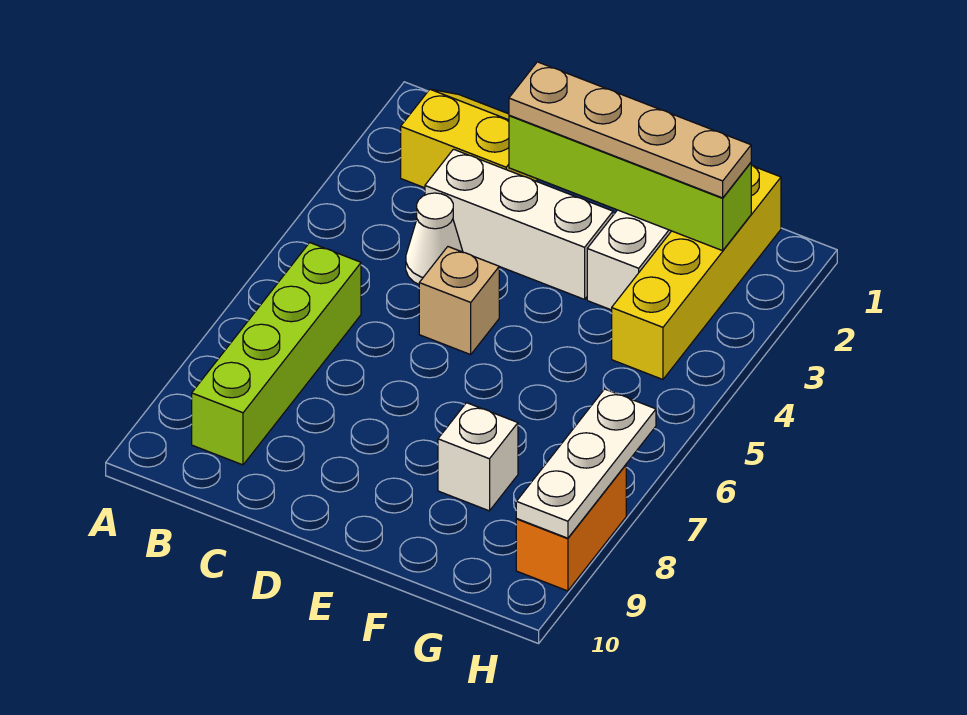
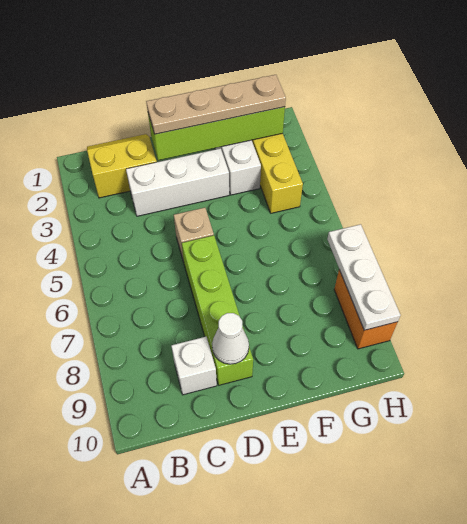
lime 1x4 brick [192,243,361,465] -> lime 1x4 brick moved to [182,235,253,385]
white 1x1 cone [406,193,463,284] -> white 1x1 cone moved to [212,313,249,364]
white 1x1 brick [438,403,518,511] -> white 1x1 brick moved to [171,337,217,395]

